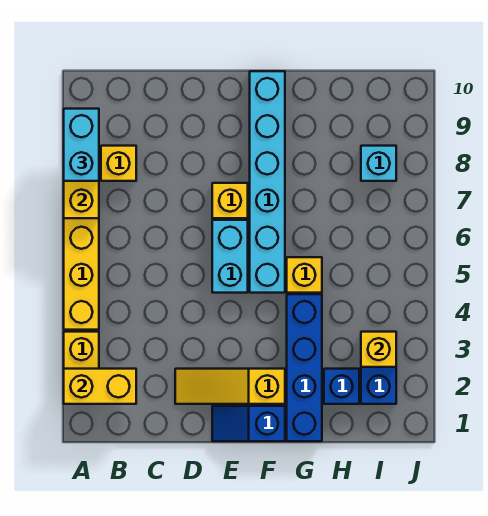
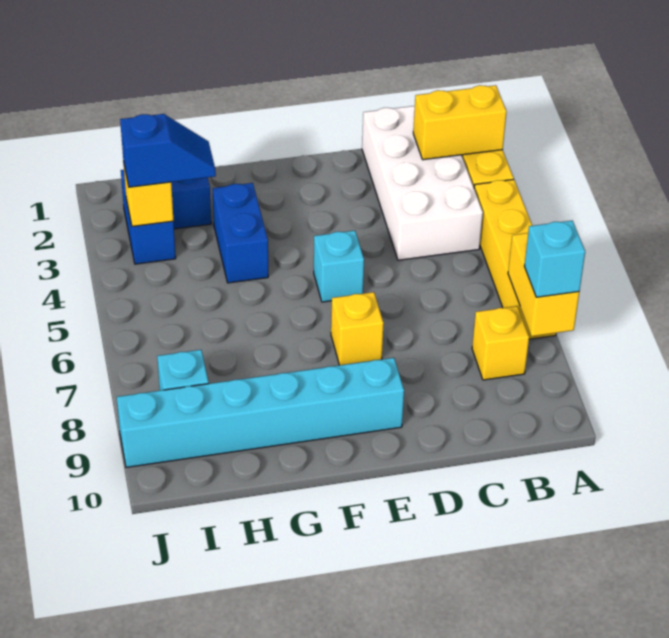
cyan 1x2 brick [64,109,99,181] -> cyan 1x1 brick [524,221,585,297]
none -> white 2x4 brick [362,106,483,260]
yellow 1x3 slope [175,369,285,404] -> none
blue 1x2 slope [212,406,285,441] -> blue 1x2 slope moved to [120,114,216,187]
cyan 1x2 brick [212,220,248,293] -> cyan 1x1 brick [314,231,364,302]
cyan 1x6 brick [250,71,285,293] -> cyan 1x6 brick turned to [117,358,404,467]
blue 1x4 brick [287,294,322,441] -> blue 1x2 brick [212,183,268,283]
yellow 1x1 brick [287,257,322,293] -> none

